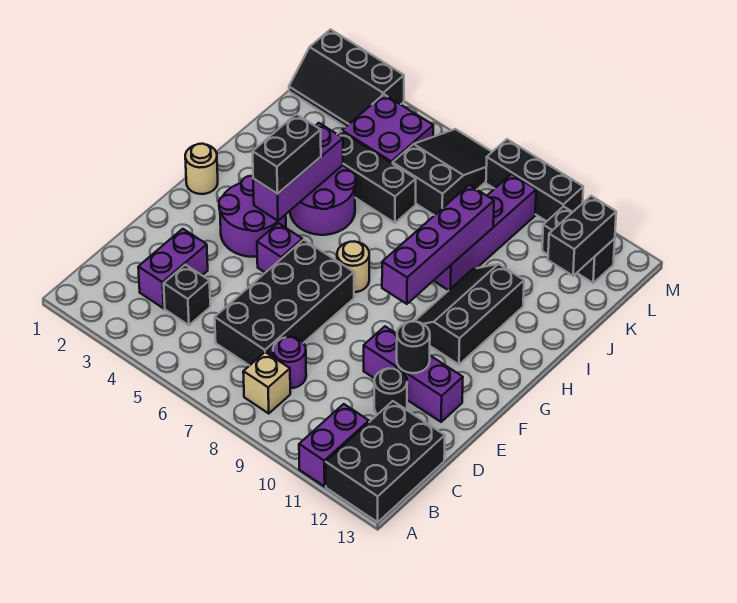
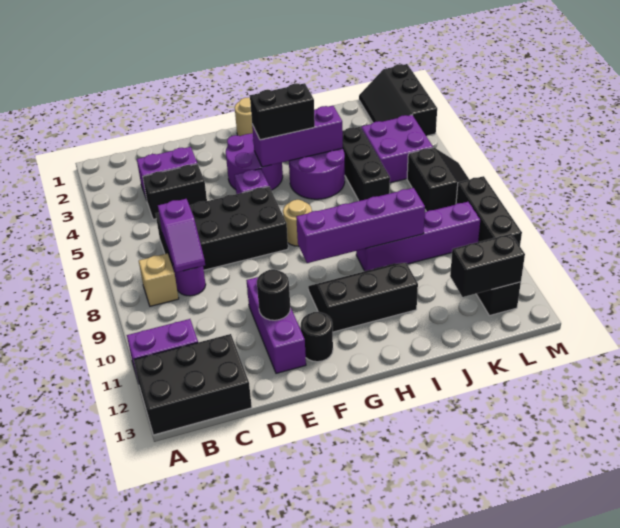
black 1x1 brick [164,265,210,325] -> black 1x2 brick [143,164,207,219]
none -> purple 1x2 slope [158,199,205,273]
black 1x1 round brick [374,369,407,415] -> black 1x1 round brick moved to [301,312,333,362]
black 2x3 slope [393,129,492,215] -> black 2x2 slope [407,148,469,212]

